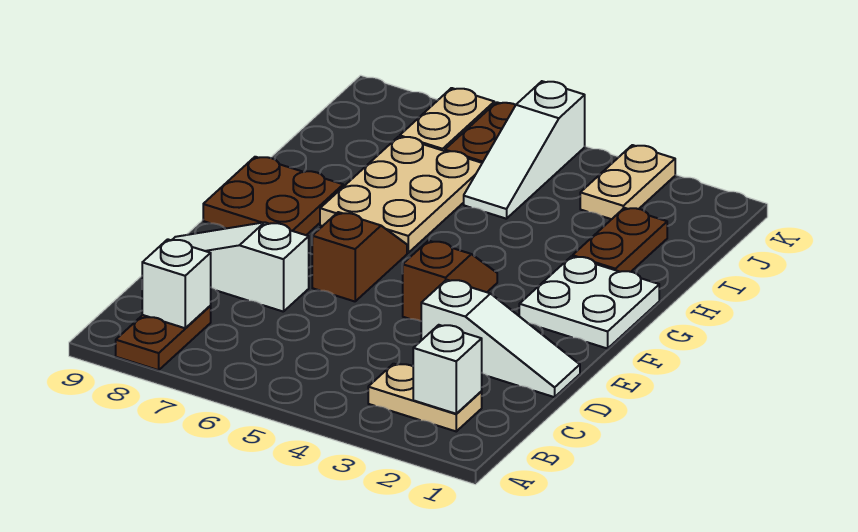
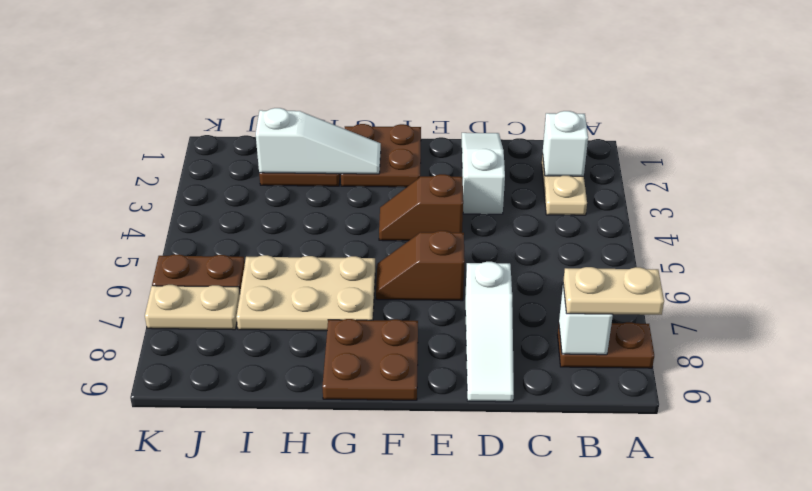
white 2x2 plate [519,256,659,349] -> brown 2x2 plate [341,124,421,187]
white 1x3 slope [464,81,585,219] -> white 1x3 slope moved to [256,108,381,174]
tan 1x2 plate [580,145,675,219] -> tan 1x2 plate moved to [563,267,664,315]

